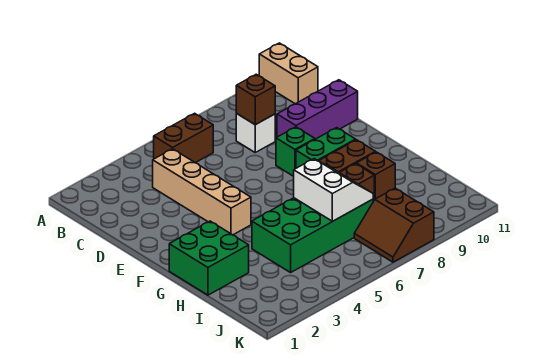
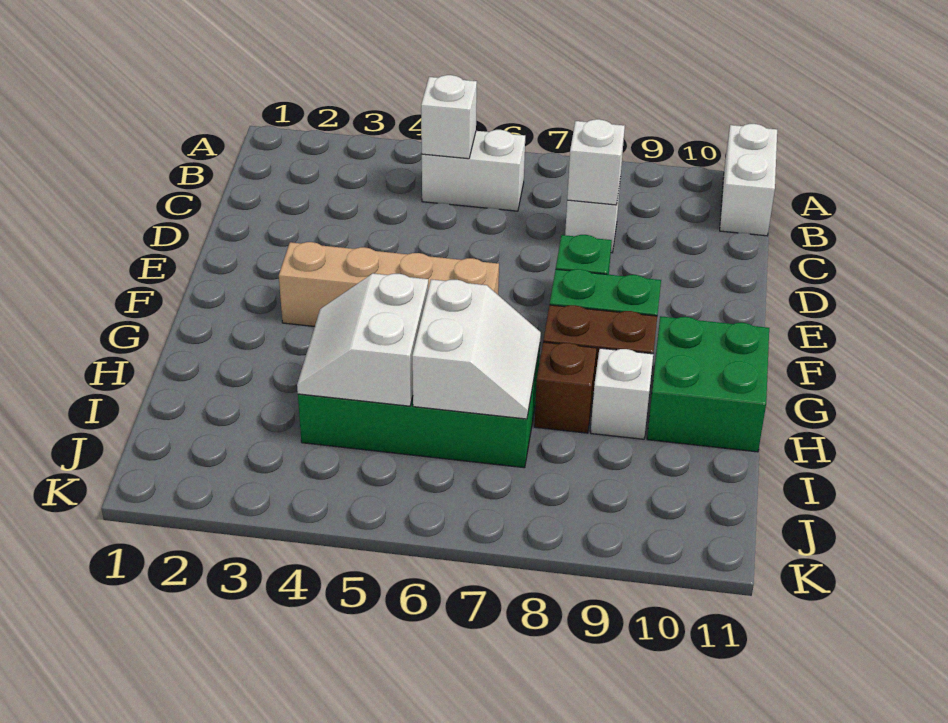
tan 1x2 brick [259,43,318,104] -> white 1x2 brick [720,124,777,236]
brown 1x2 brick [154,113,213,163] -> white 1x2 brick [422,130,525,211]
none -> white 1x1 brick [421,75,477,159]
tan 1x4 brick [153,149,251,235] -> tan 1x4 brick turned to [279,242,499,326]
brown 1x1 brick [236,74,275,125] -> white 1x1 brick [567,119,625,205]
purple 1x3 brick [277,80,358,139] -> none
green 2x2 brick [169,221,249,295] -> green 2x2 brick moved to [647,316,769,452]
none -> white 2x2 slope [297,273,428,406]
brown 1x1 brick [356,152,395,200] -> white 1x1 brick [591,348,653,439]
brown 2x2 slope [354,188,434,262] -> none

